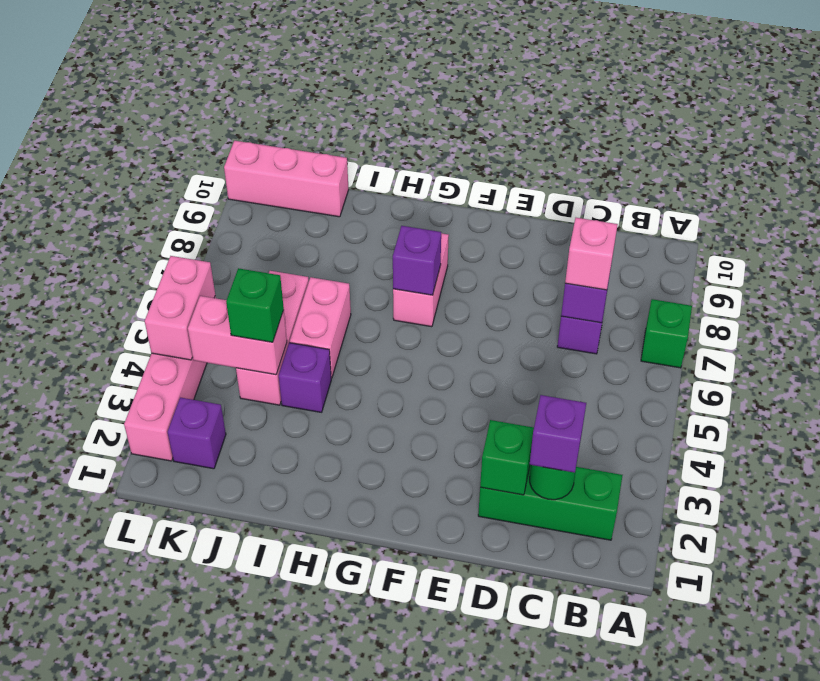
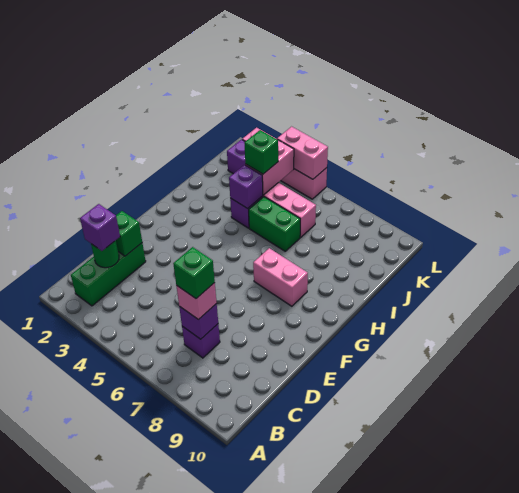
green 1x1 brick [641,299,692,368] -> green 1x1 brick moved to [173,247,215,299]
purple 1x1 brick [393,226,441,295] -> purple 1x1 brick moved to [229,165,263,209]
pink 1x2 brick [290,277,351,378] -> green 1x2 brick [249,197,300,251]
pink 1x3 brick [224,141,349,217] -> none

